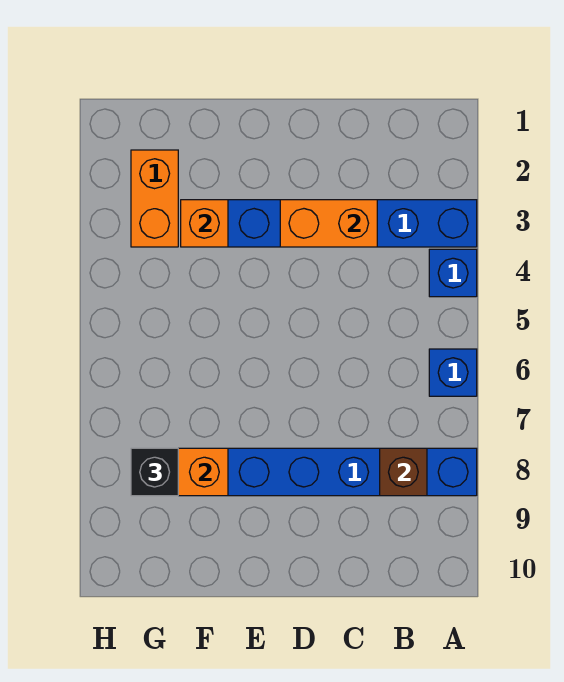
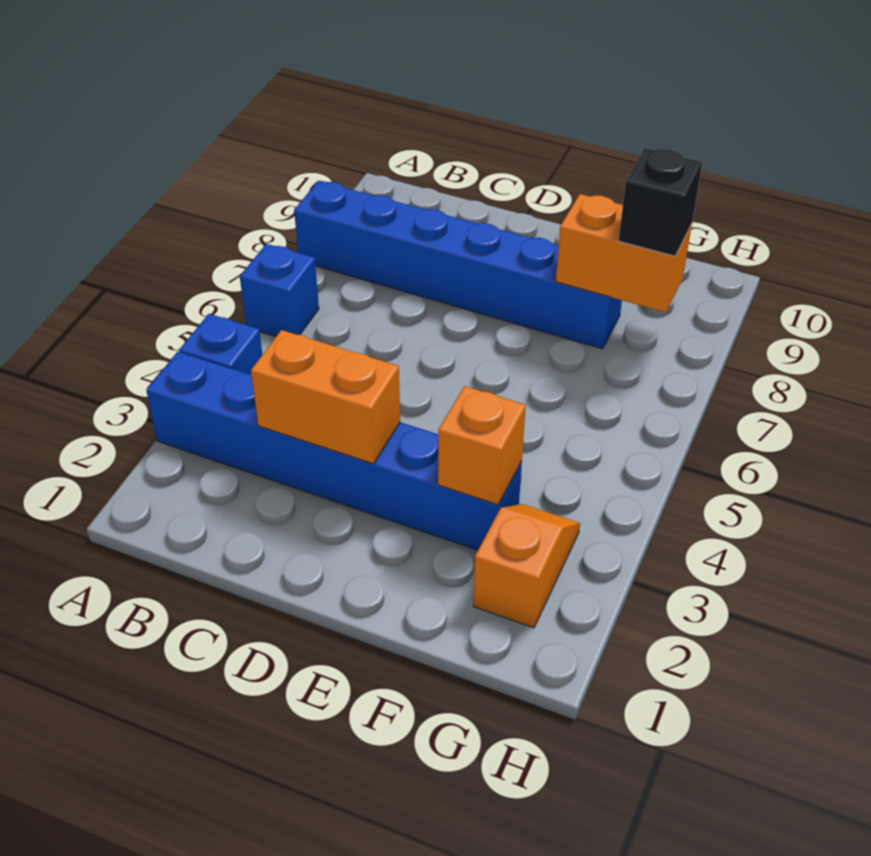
brown 1x1 brick [380,448,427,496] -> none
orange 1x2 brick [131,150,178,247] -> orange 1x2 slope [473,504,580,628]

